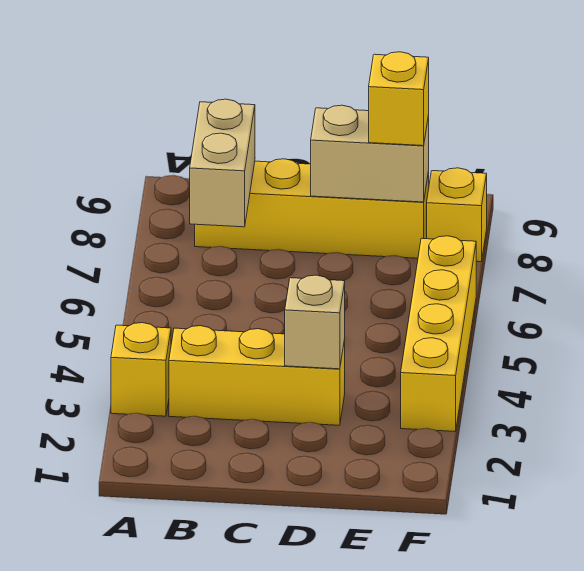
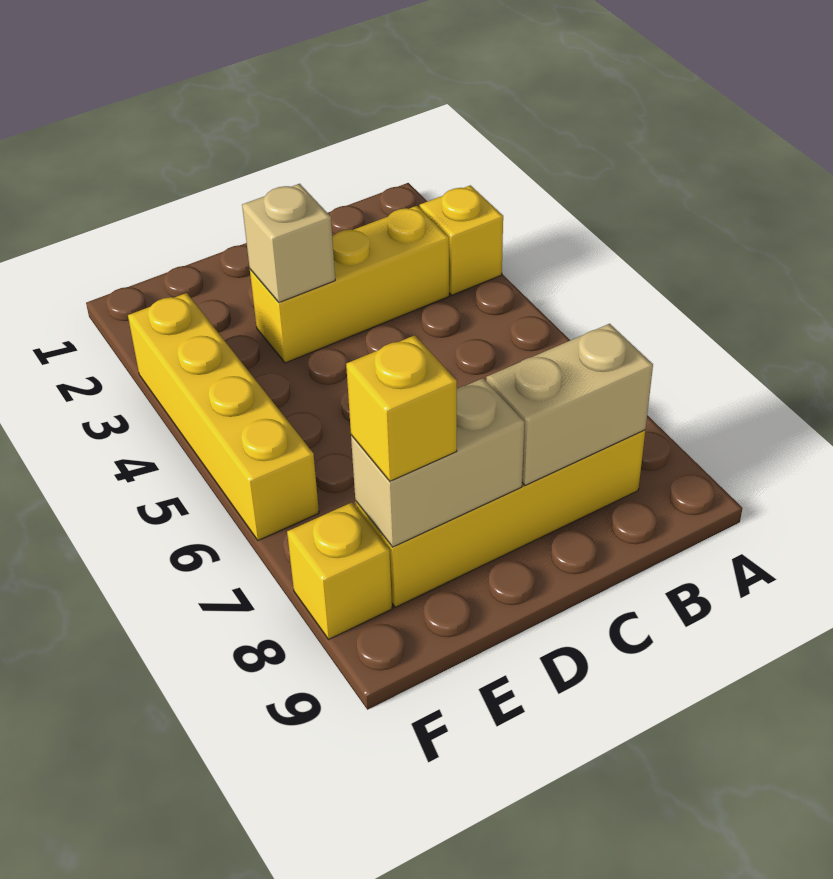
tan 1x2 brick [190,99,255,227] -> tan 1x2 brick turned to [486,324,653,485]

